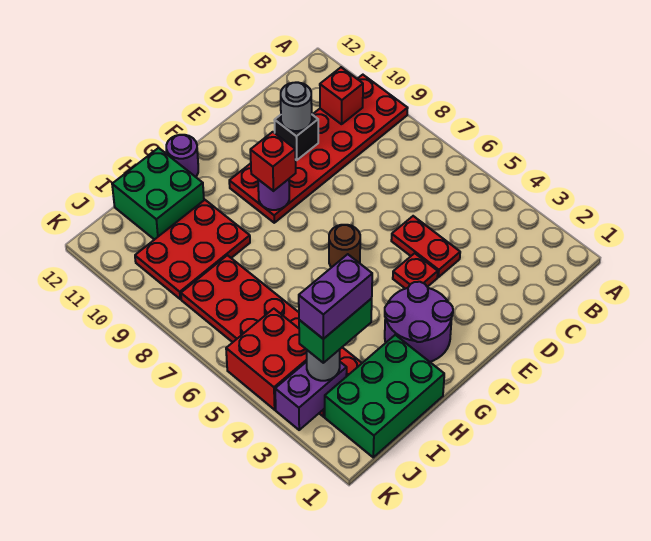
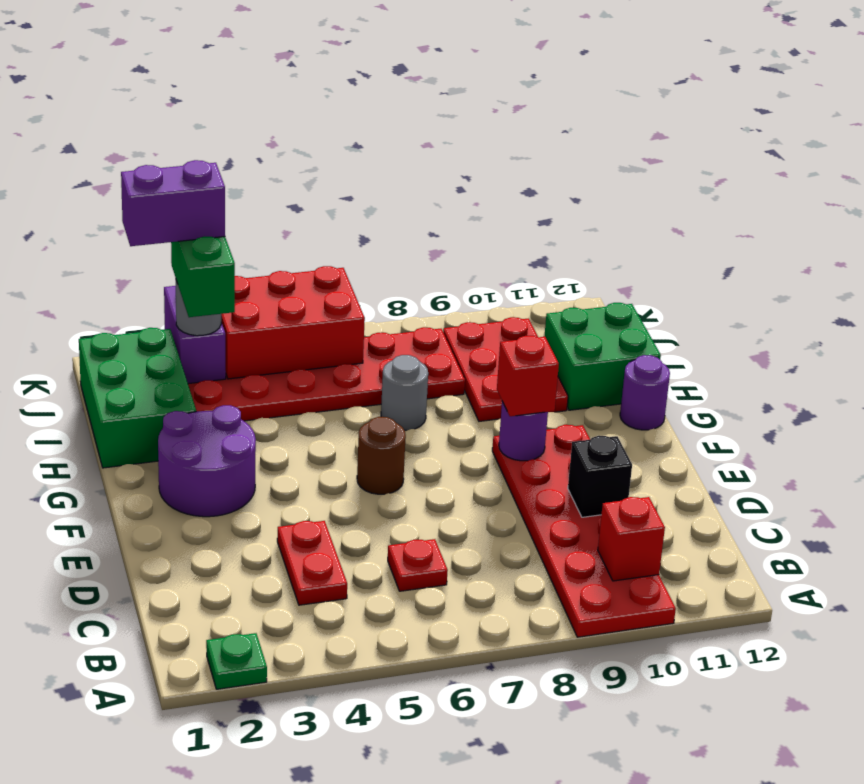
none -> green 1x1 plate [206,633,267,689]
red 1x2 plate [391,216,460,277] -> red 1x2 plate turned to [277,521,347,605]
grey 1x1 round brick [281,82,312,131] -> grey 1x1 round brick moved to [381,355,428,430]
red 1x1 plate [393,253,438,289] -> red 1x1 plate moved to [388,539,448,591]
purple 1x2 brick [299,254,372,339] -> purple 1x2 brick turned to [121,160,225,246]
red 2x2 brick [226,309,307,410] -> red 2x3 brick [221,266,365,379]

